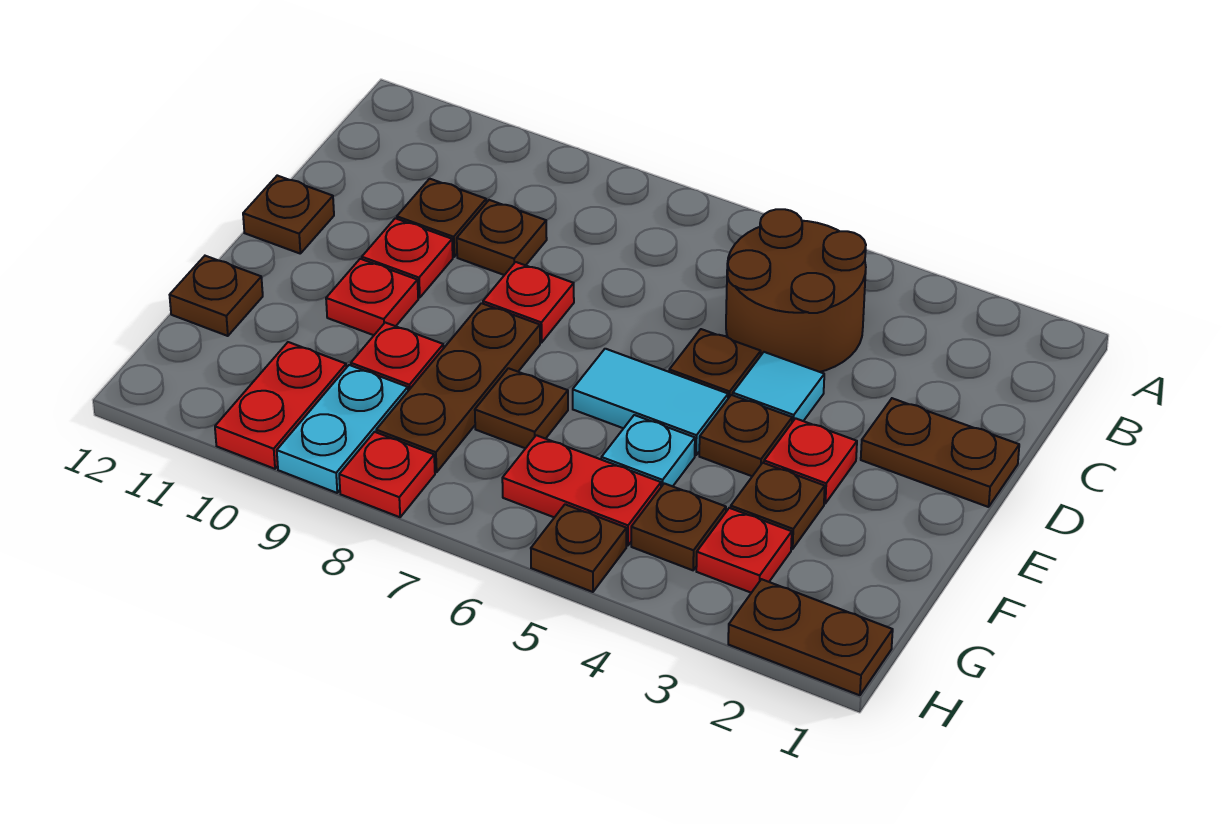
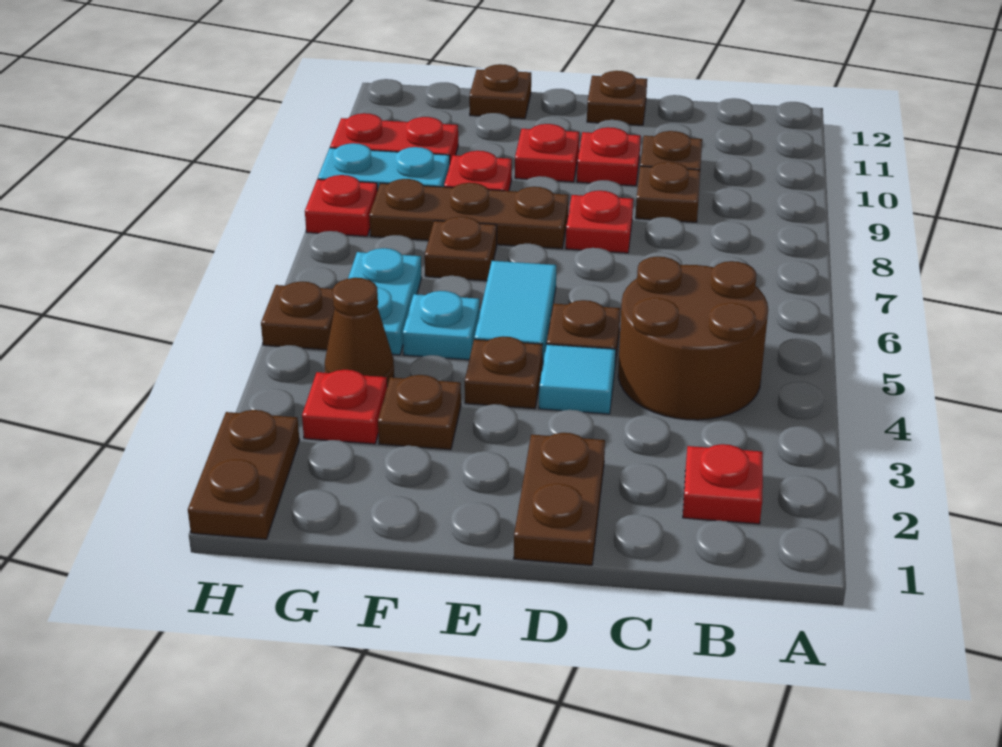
red 1x1 plate [764,418,857,503] -> red 1x1 plate moved to [683,444,763,524]
brown 1x1 plate [631,483,726,570] -> brown 1x1 cone [325,278,394,386]
red 1x2 plate [502,435,661,545] -> cyan 1x2 plate [348,248,422,355]

